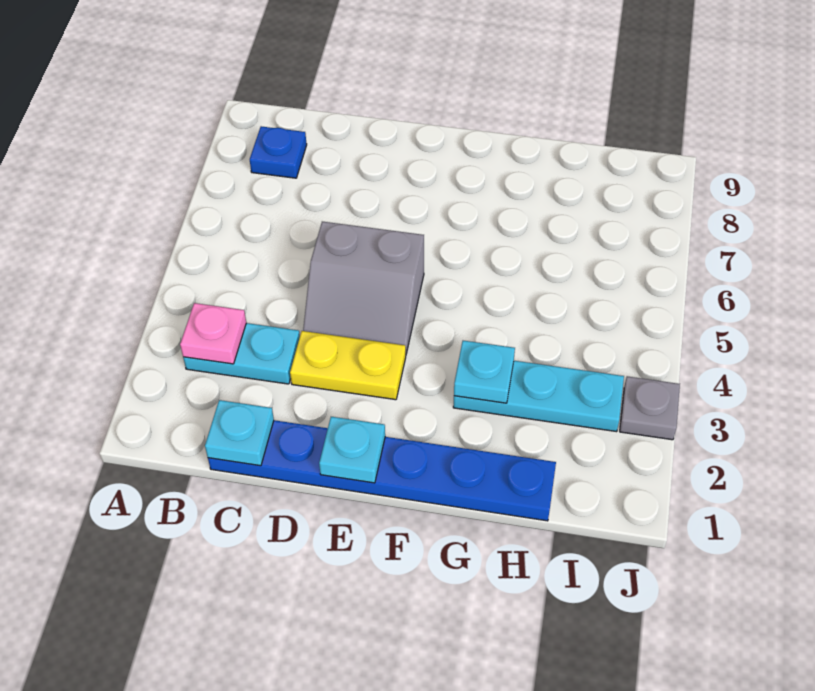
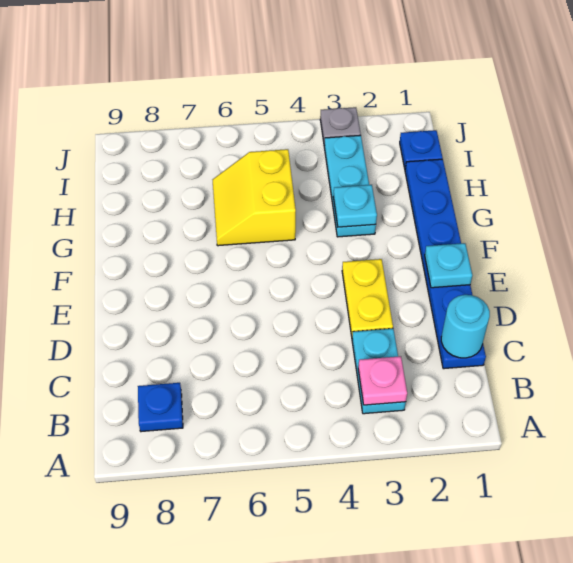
cyan 1x1 plate [205,400,274,466] -> cyan 1x1 round brick [441,295,490,358]
grey 2x2 slope [303,222,424,354] -> none
none -> yellow 2x2 slope [213,149,296,246]
none -> blue 1x1 plate [400,130,443,168]

